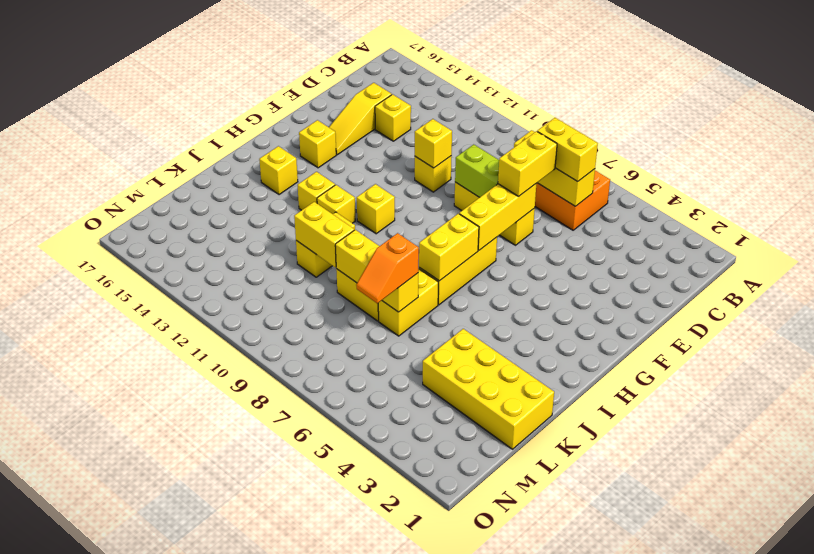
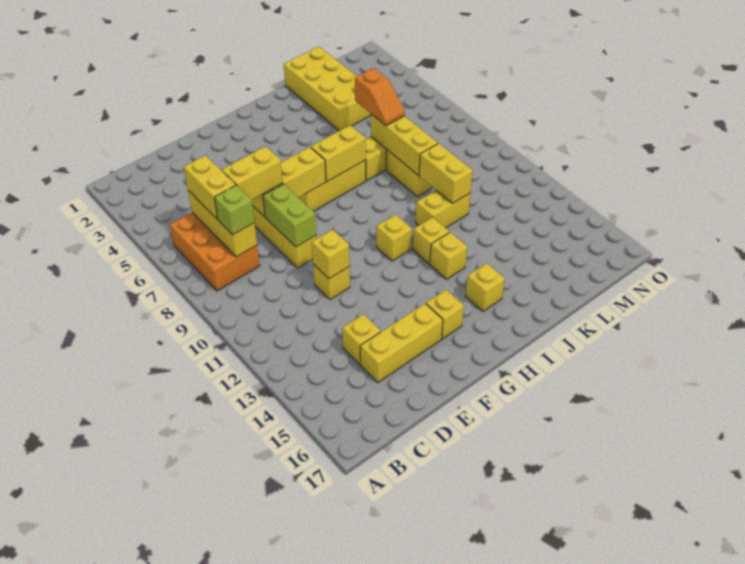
none -> lime 1x1 brick [214,185,254,235]
yellow 1x3 slope [329,83,392,155] -> yellow 1x3 brick [360,304,443,382]
orange 1x2 slope [356,233,419,303] -> orange 1x2 slope turned to [355,68,405,126]

